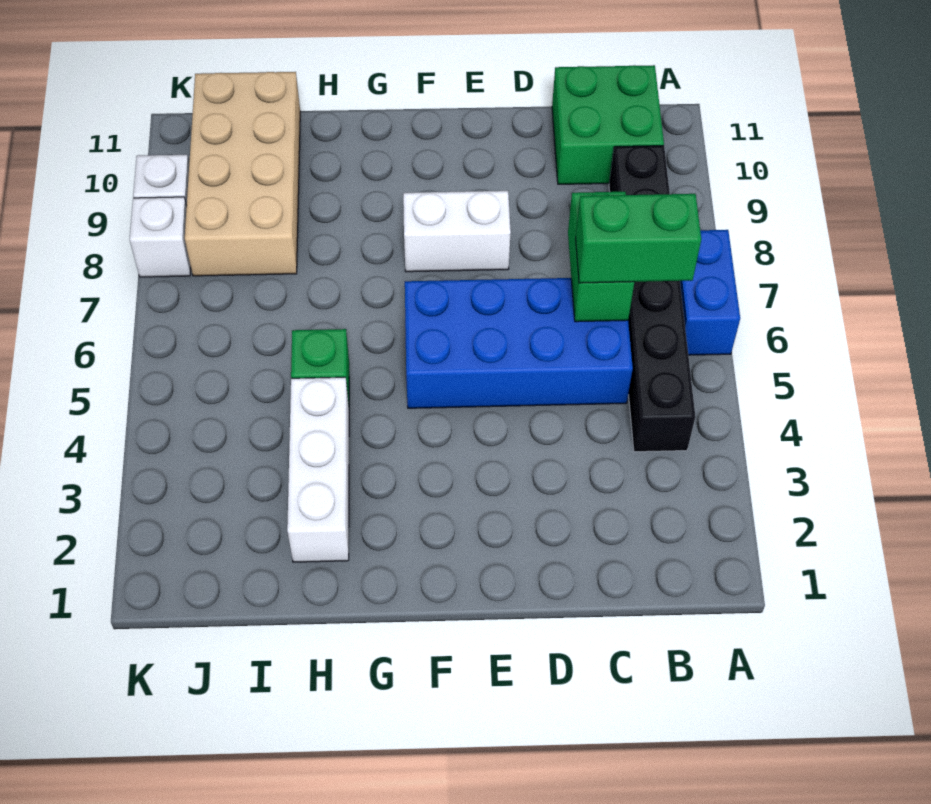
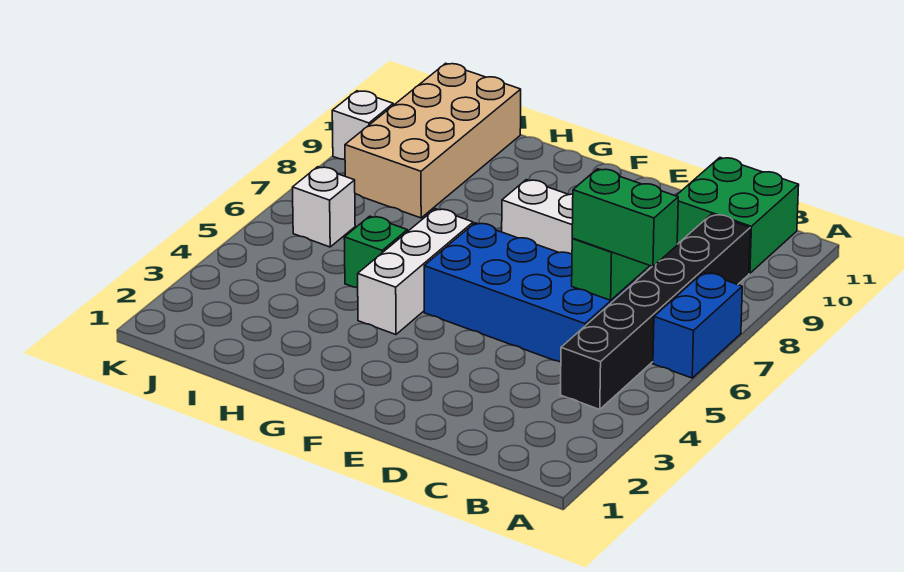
white 1x3 brick [287,377,349,562] -> white 1x3 brick moved to [358,209,473,335]
white 1x1 brick [130,197,191,277] -> white 1x1 brick moved to [293,167,355,247]

